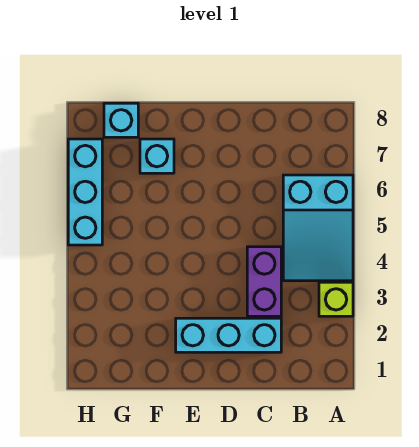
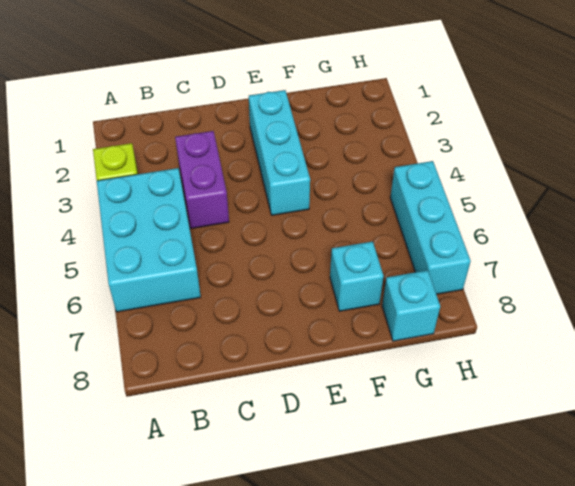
cyan 2x3 slope [283,175,353,281] -> cyan 2x3 brick [97,168,201,312]
cyan 1x3 brick [176,318,281,352] -> cyan 1x3 brick turned to [249,90,310,215]

